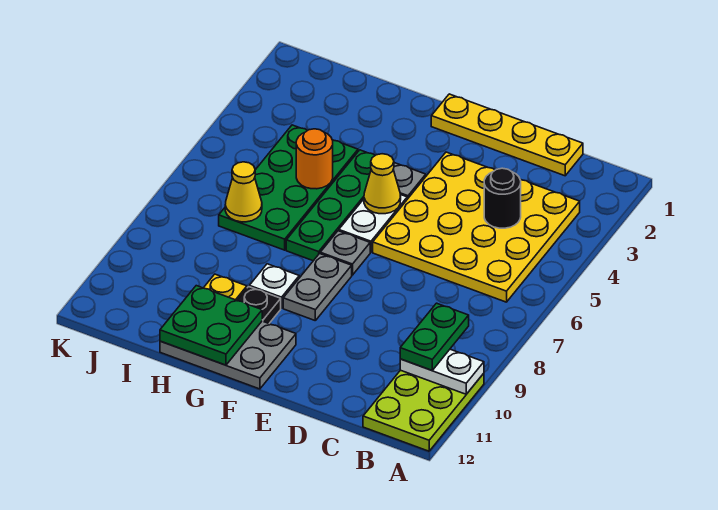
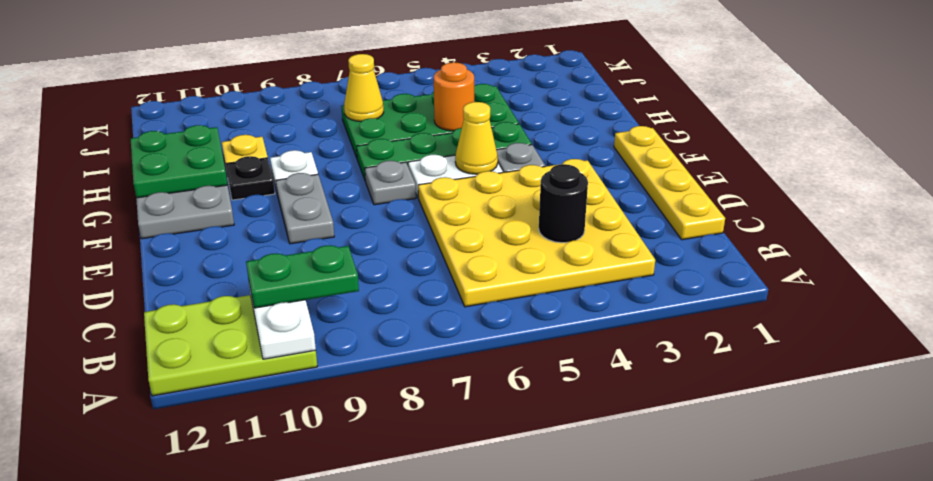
grey 1x2 plate [283,254,352,320] -> grey 1x2 plate turned to [276,173,334,244]

